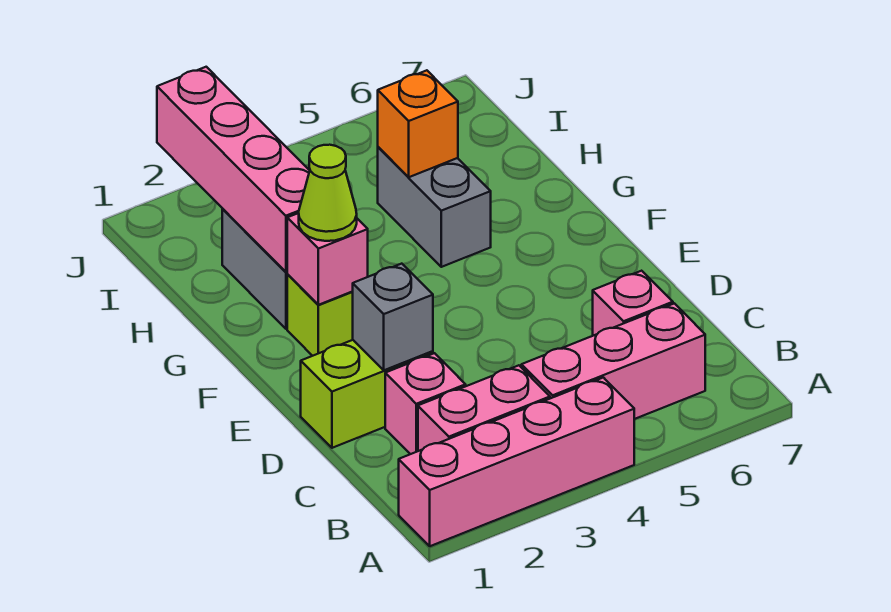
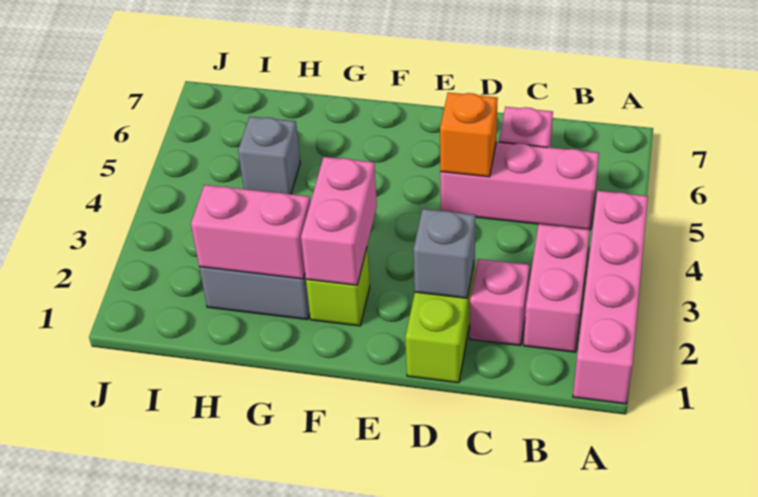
pink 1x3 brick [521,303,705,419] -> pink 1x3 brick turned to [440,142,599,230]
pink 1x1 brick [287,213,368,305] -> pink 1x2 brick [301,157,377,285]
lime 1x1 cone [299,145,357,241] -> none
pink 1x4 brick [157,67,310,272] -> pink 1x2 brick [191,185,310,279]
grey 1x2 brick [378,147,491,267] -> grey 1x1 brick [238,117,300,194]
orange 1x1 brick [378,70,458,177] -> orange 1x1 brick moved to [440,93,498,177]

